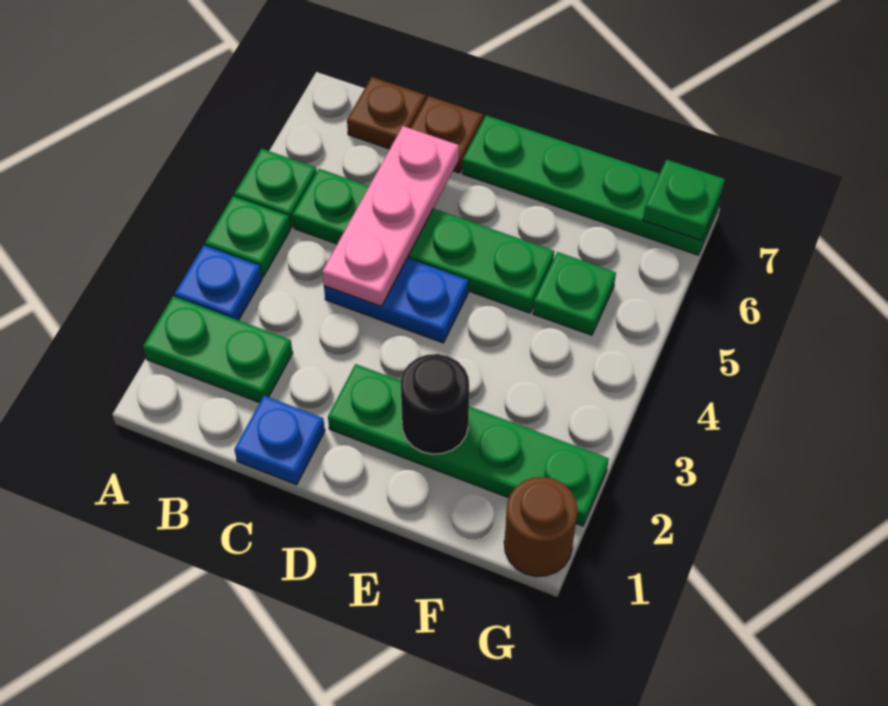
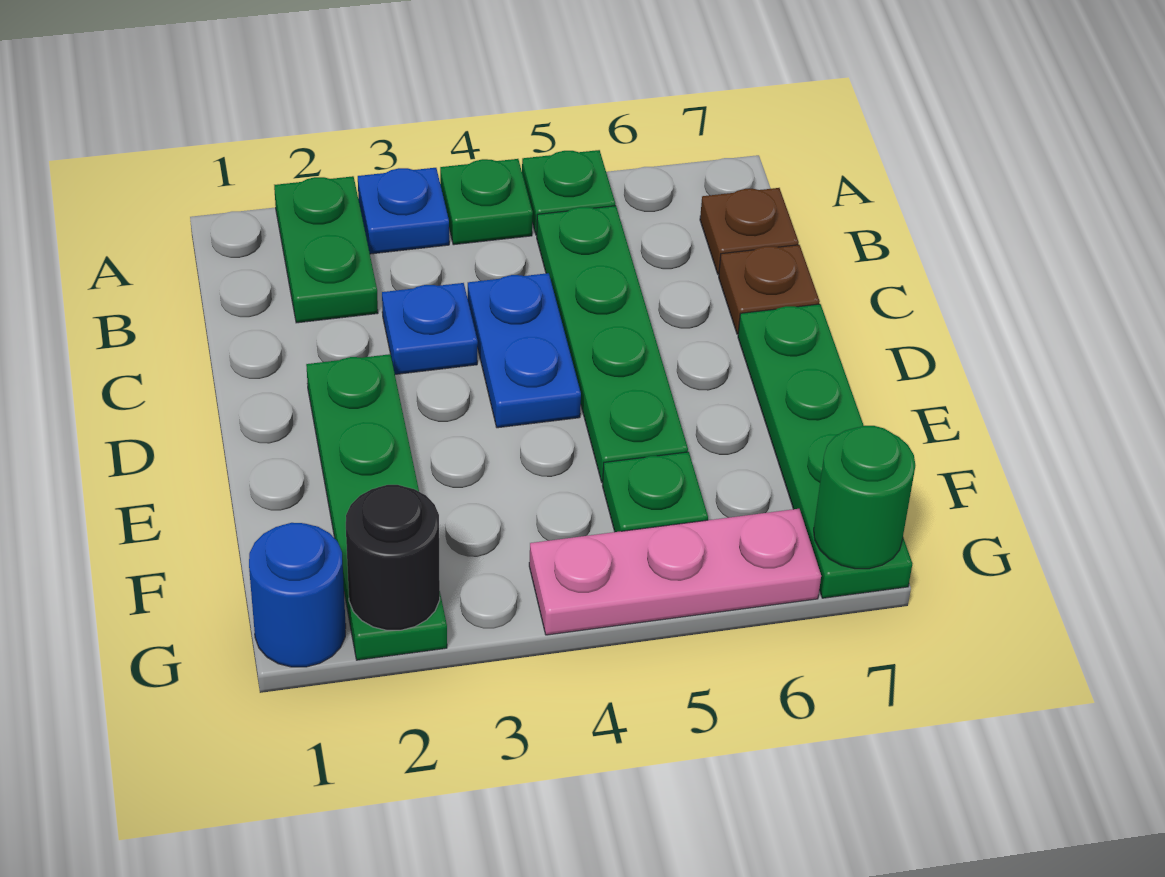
blue 1x1 plate [234,396,325,485] -> blue 1x1 plate moved to [382,283,478,374]
pink 1x3 plate [322,126,459,306] -> pink 1x3 plate moved to [529,509,821,635]
black 1x1 round brick [400,354,469,454] -> black 1x1 round brick moved to [346,485,440,630]
brown 1x1 round brick [504,477,578,577] -> blue 1x1 round brick [249,523,346,667]
green 1x1 plate [643,160,725,241] -> green 1x1 round brick [814,426,915,569]

